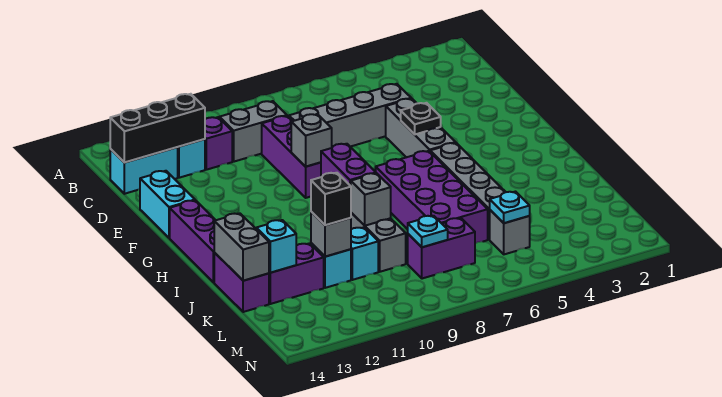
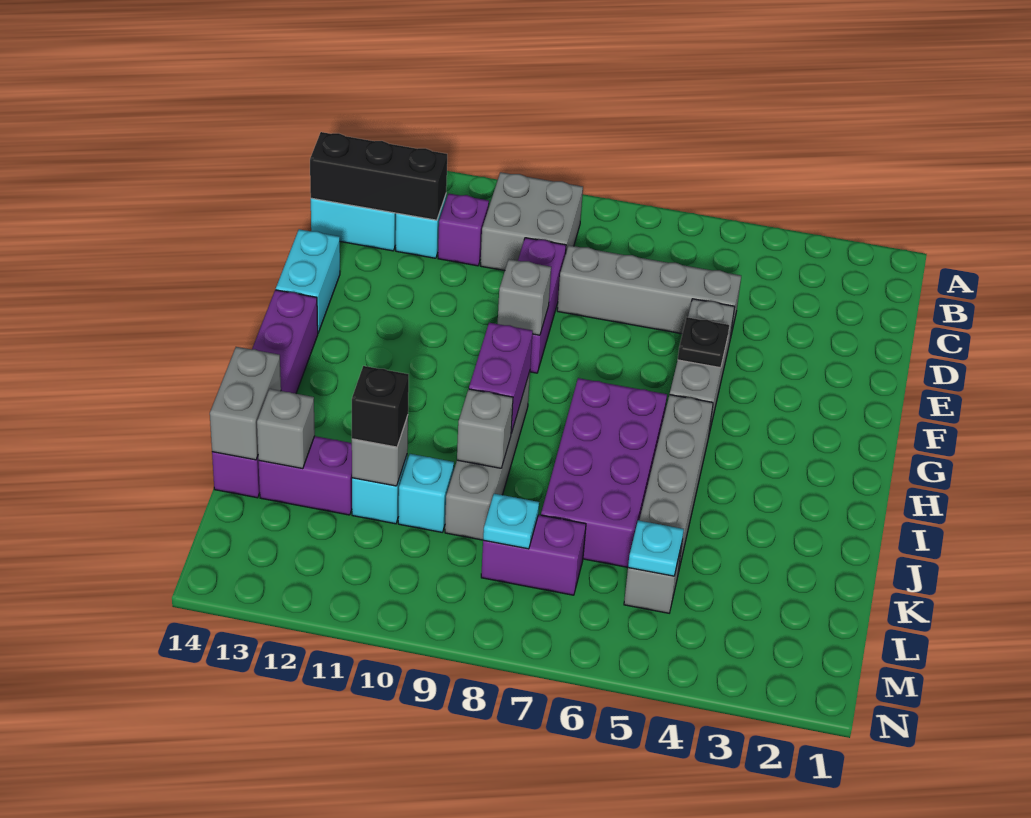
grey 1x2 brick [220,101,287,162] -> grey 2x2 brick [480,172,583,271]
cyan 1x1 brick [256,220,296,273] -> grey 1x1 brick [257,389,315,469]

